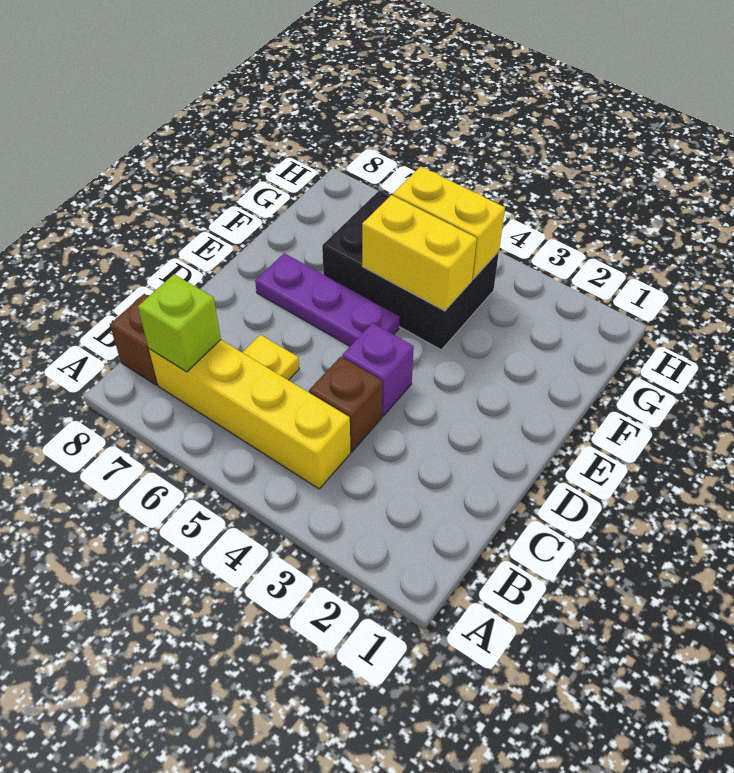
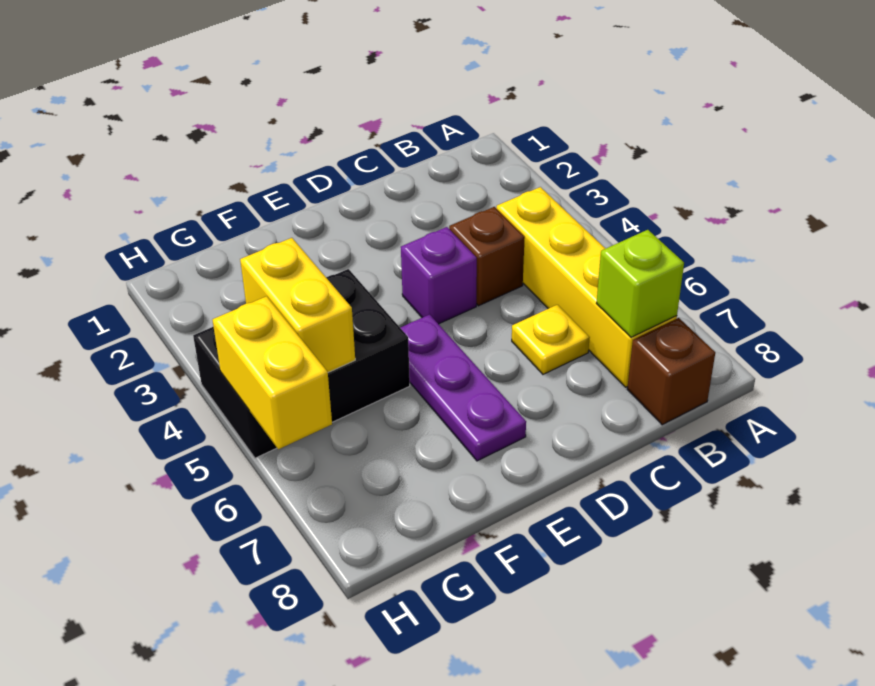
black 2x3 brick [322,191,499,350] -> black 2x3 brick turned to [193,269,410,458]
yellow 1x2 brick [362,195,477,311] -> yellow 1x2 brick moved to [213,296,332,449]

